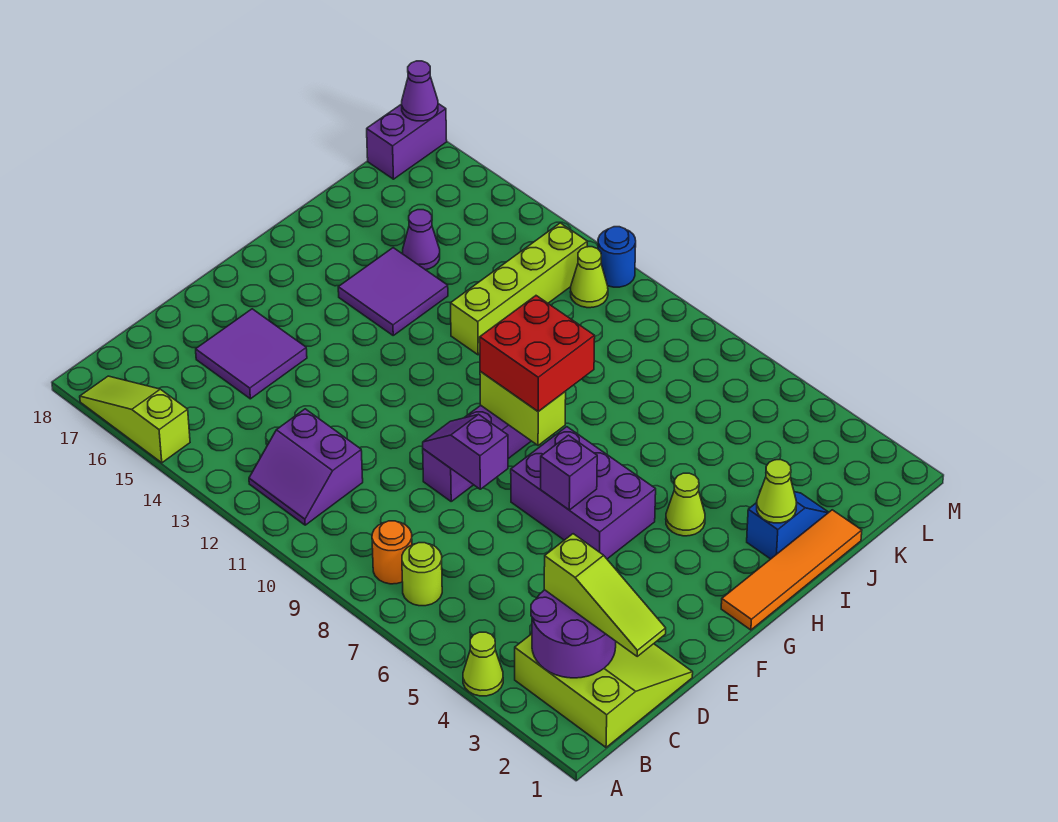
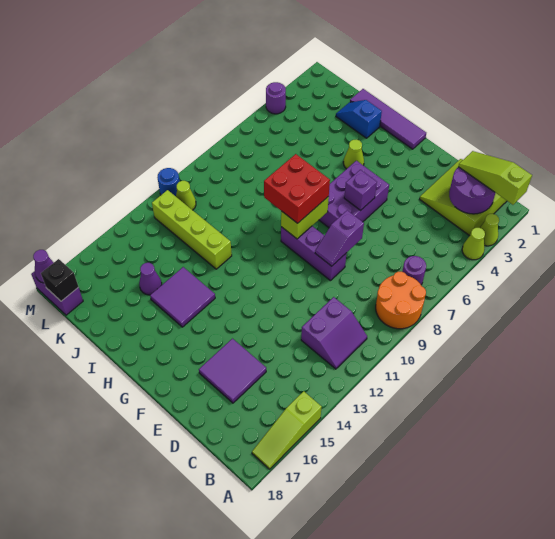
lime 1x1 round brick [402,543,442,606] -> purple 1x1 round brick [402,256,426,285]
orange 1x1 round brick [372,521,412,584] -> orange 2x2 round brick [376,272,426,329]
lime 1x3 slope [544,534,666,656] -> lime 1x3 slope turned to [458,151,532,205]
orange 1x4 tile [721,510,862,630] -> purple 1x4 tile [350,89,426,149]
lime 1x1 cone [757,460,796,523] -> lime 1x1 cone moved to [480,214,499,246]
none -> black 1x1 brick [41,259,78,301]
none -> purple 1x1 round brick [266,82,286,114]

